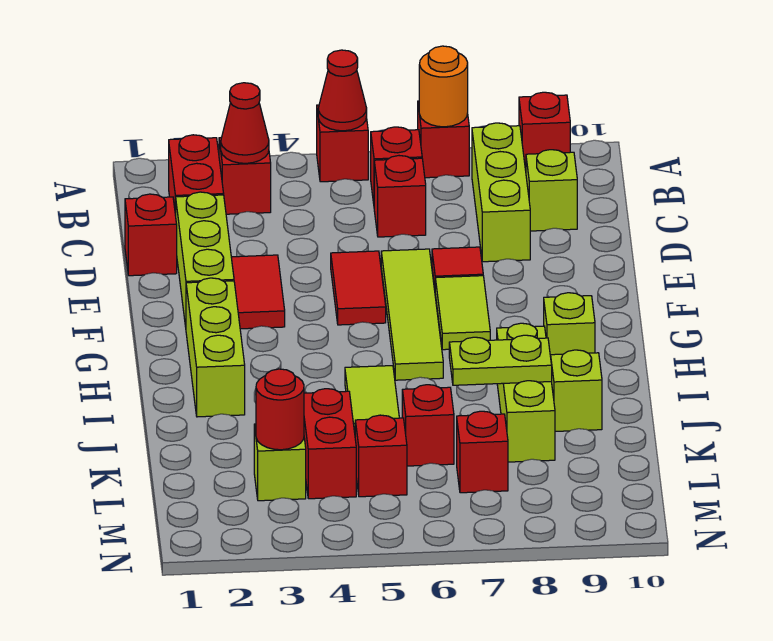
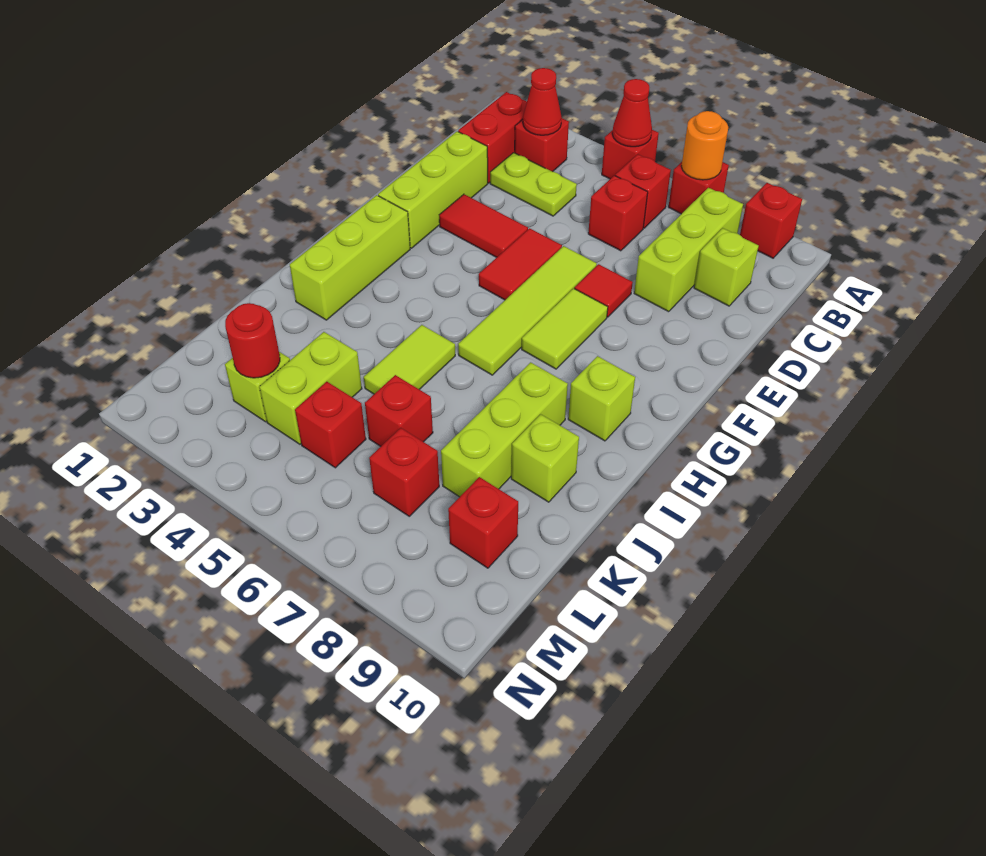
red 1x1 brick [125,194,177,276] -> red 1x1 brick moved to [448,477,518,568]
red 1x2 tile [231,255,285,329] -> red 1x2 tile turned to [439,194,528,257]
lime 1x2 plate [449,335,552,385] -> lime 1x2 plate moved to [490,153,577,216]
red 1x2 brick [304,389,356,499] -> lime 1x2 brick [259,332,362,444]

